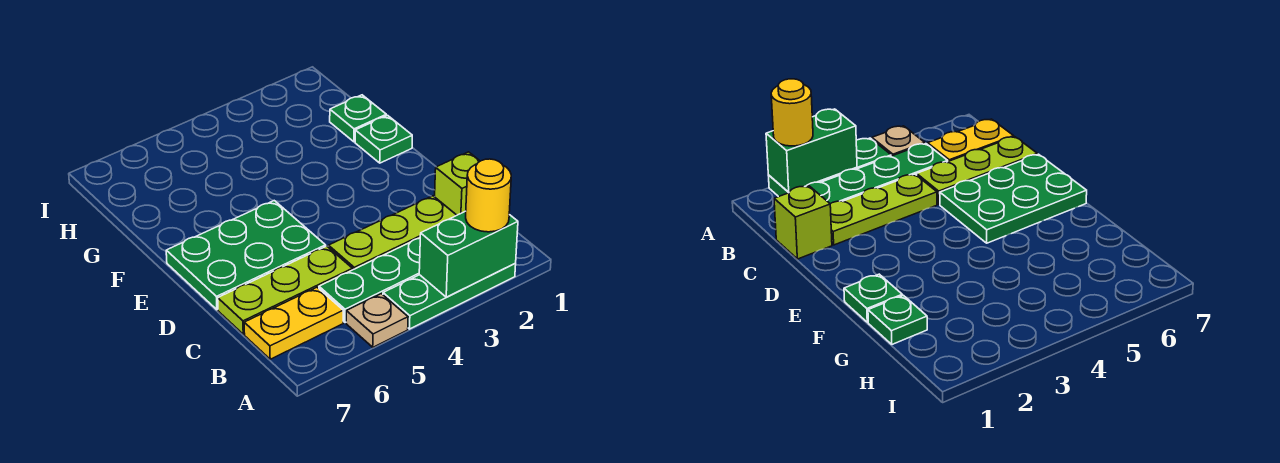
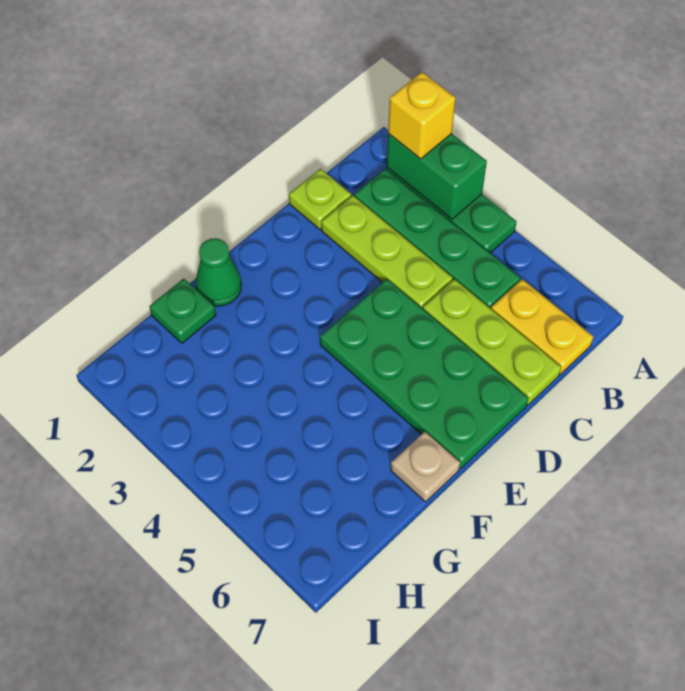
yellow 1x1 round brick [466,159,511,232] -> yellow 1x1 brick [388,72,456,159]
tan 1x1 plate [346,294,408,347] -> tan 1x1 plate moved to [391,432,460,502]
lime 1x1 brick [435,152,480,215] -> lime 1x1 plate [289,169,351,229]
green 2x3 plate [166,201,326,310] -> green 2x4 plate [320,279,528,469]
green 1x1 plate [355,115,412,163] -> green 1x1 cone [196,238,241,306]

